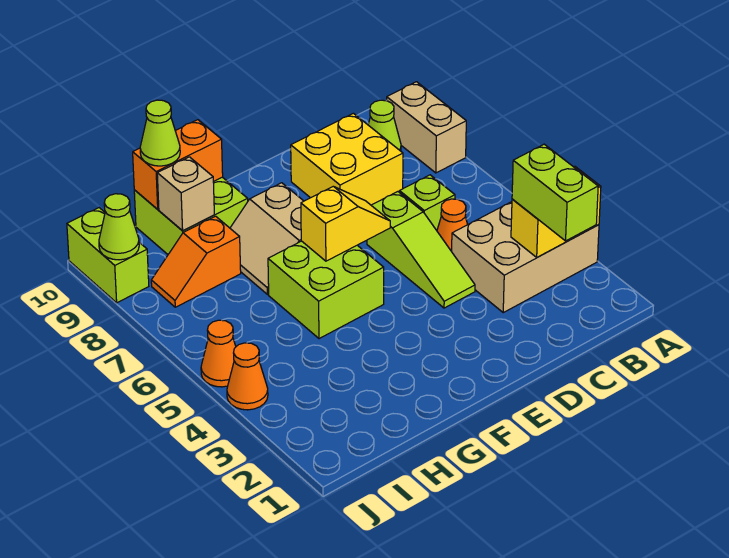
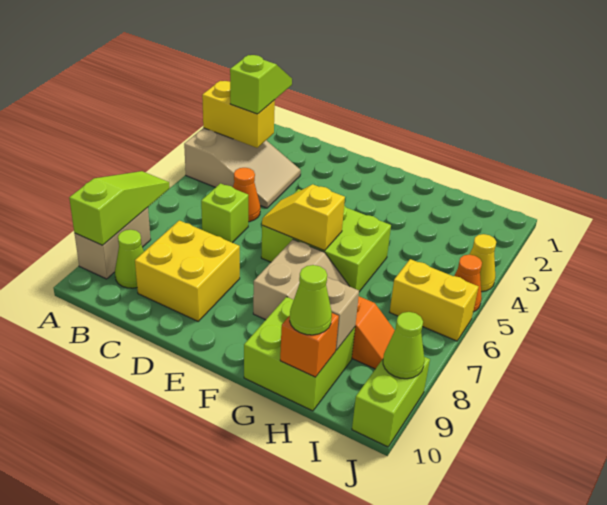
tan 2x3 brick [452,202,599,313] -> tan 2x3 slope [184,128,301,208]
lime 1x2 brick [512,144,598,241] -> lime 1x2 slope [230,55,292,114]
lime 1x3 slope [367,192,475,308] -> lime 1x3 slope moved to [69,171,170,245]
lime 2x2 brick [268,241,384,339] -> lime 2x3 brick [261,189,391,292]
orange 1x2 brick [133,120,223,209] -> orange 1x1 brick [280,313,339,377]
none -> yellow 1x2 brick [390,259,479,341]
orange 1x1 cone [227,343,268,410] -> yellow 1x1 cone [469,234,496,292]

